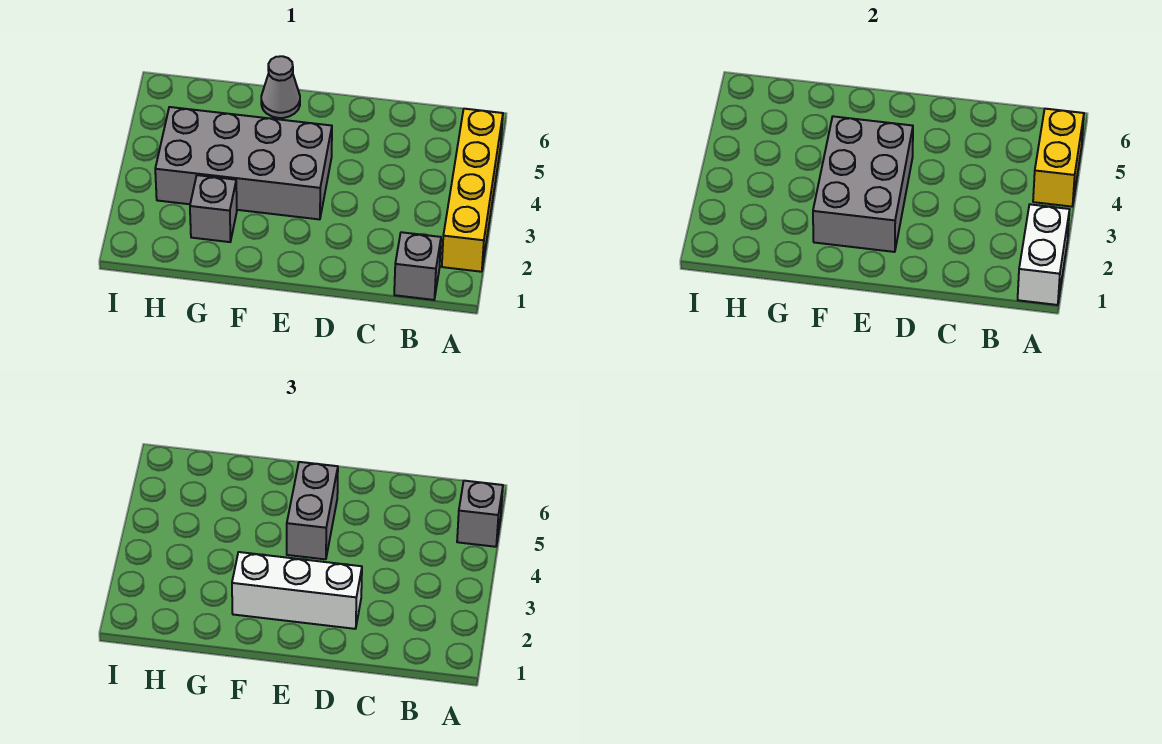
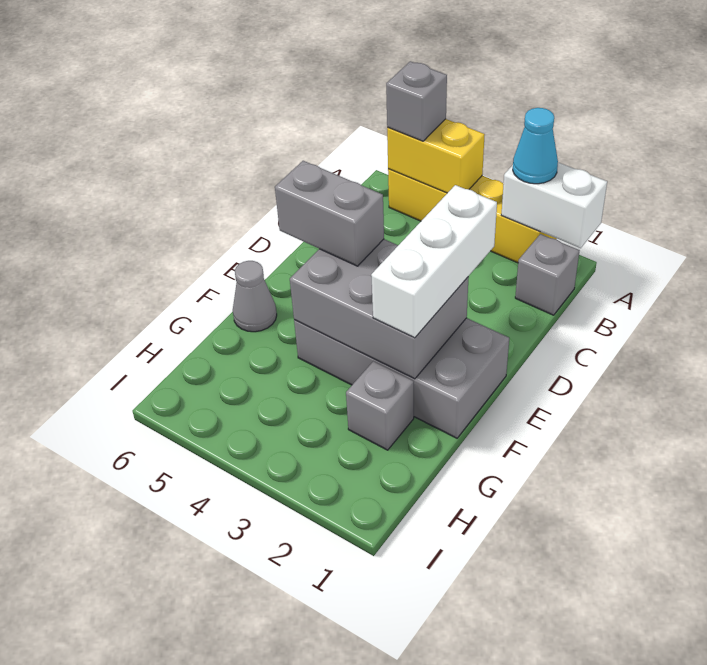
none -> cyan 1x1 cone [513,108,558,184]
grey 2x4 brick [155,107,332,219] -> grey 2x4 brick turned to [294,318,509,438]

